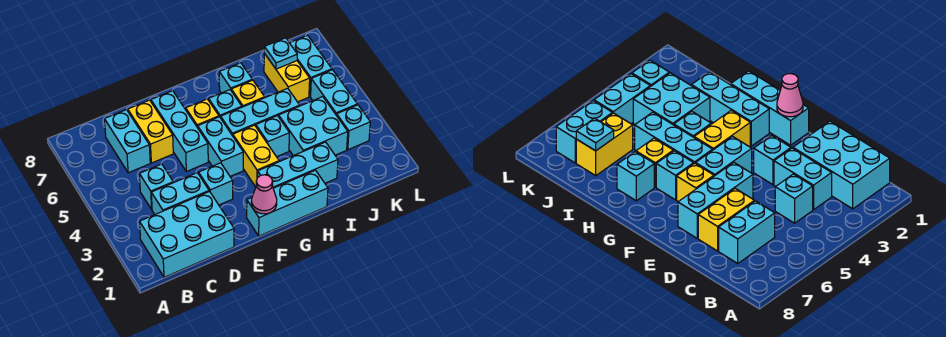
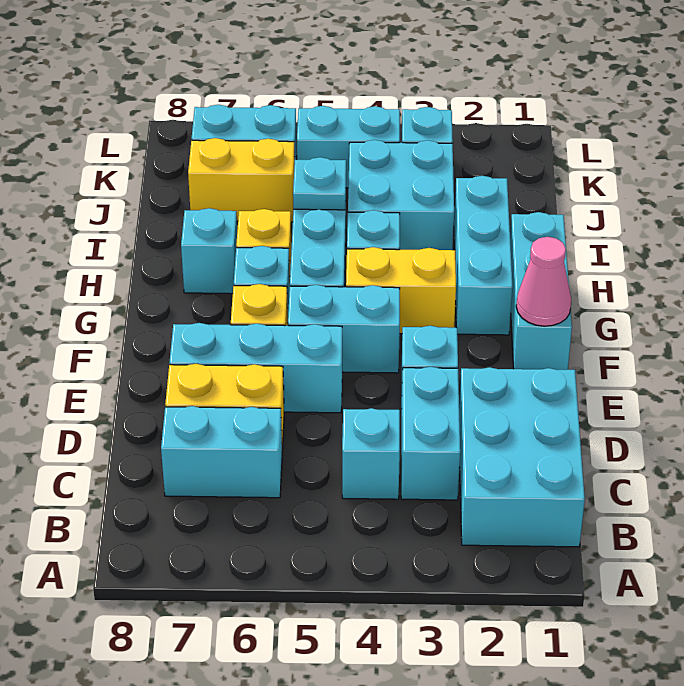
cyan 1x1 plate [264,38,297,69] -> cyan 1x1 plate moved to [293,157,346,210]

